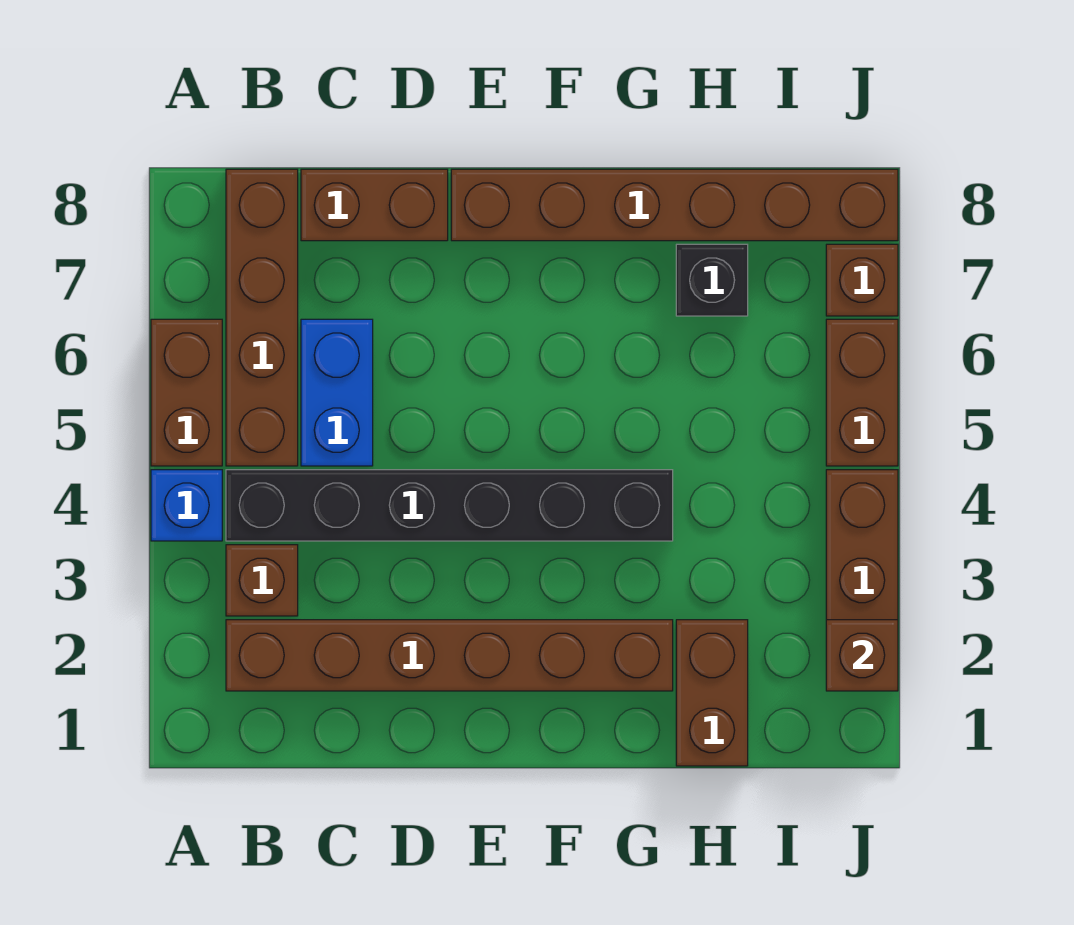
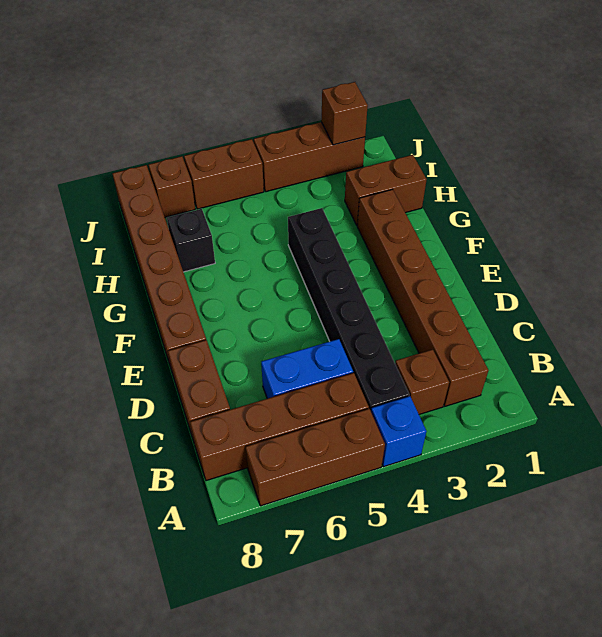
brown 1x2 brick [151,319,222,466] -> brown 1x3 brick [246,409,385,506]

